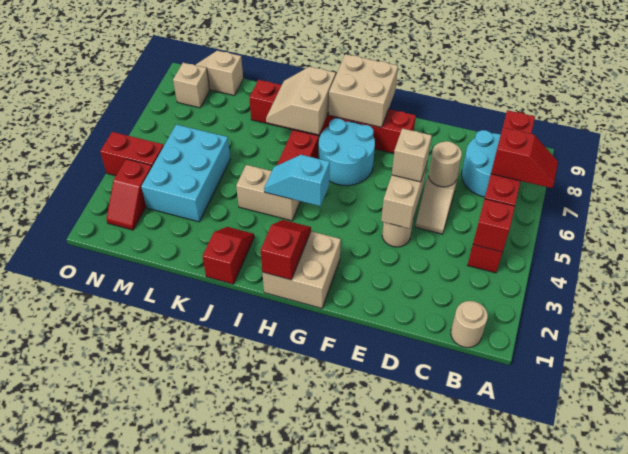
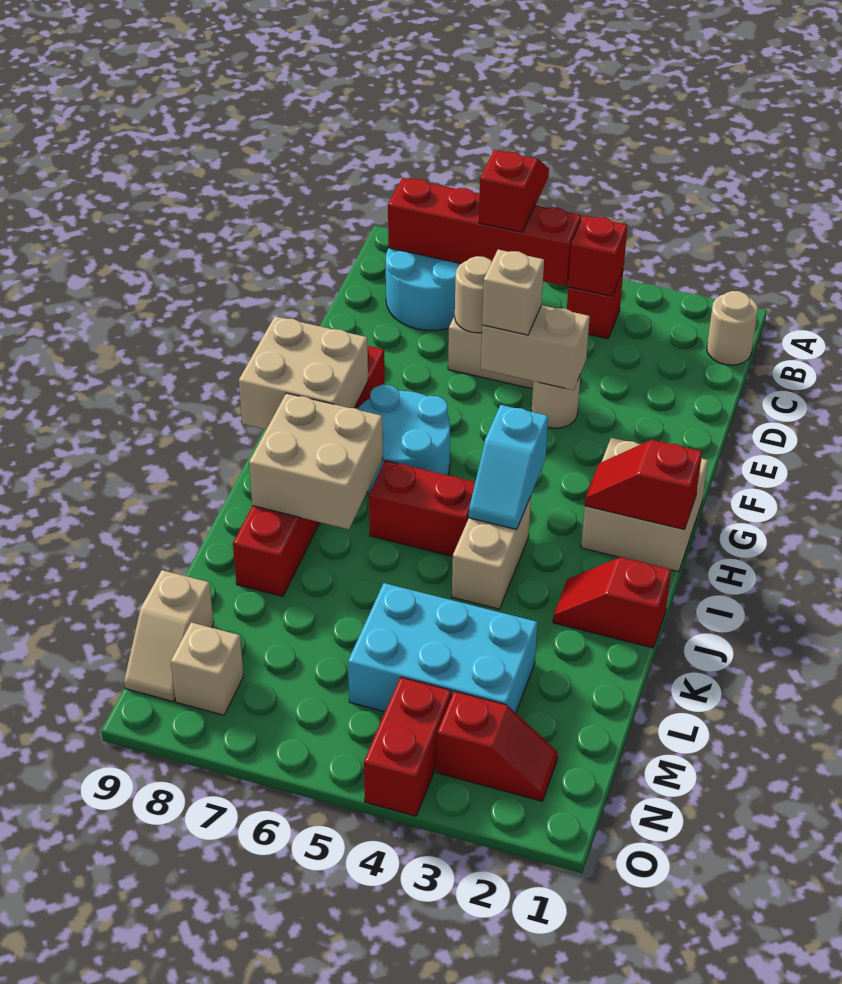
tan 2x2 slope [266,67,336,135] -> tan 2x2 brick [249,393,383,529]

